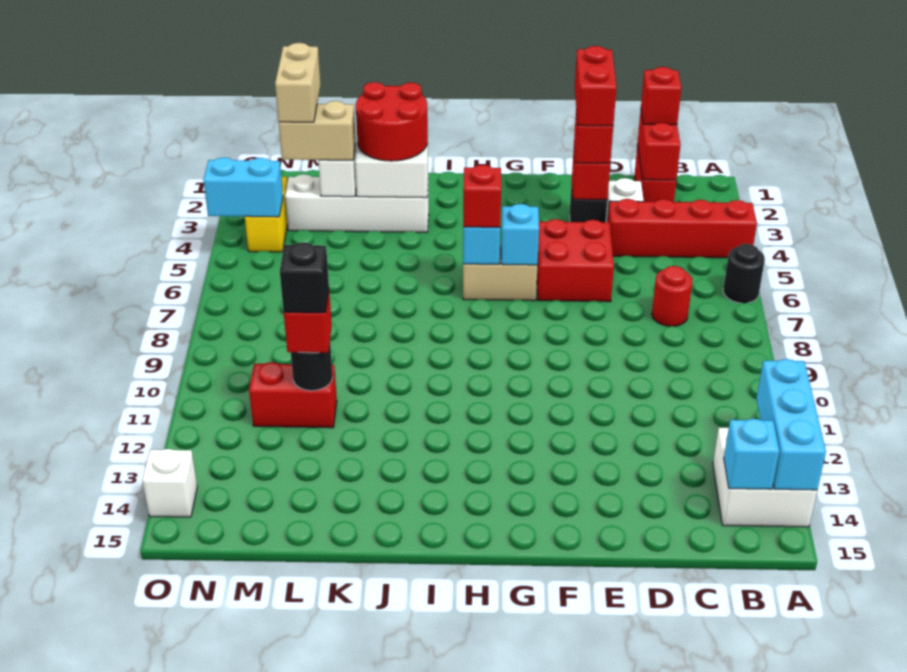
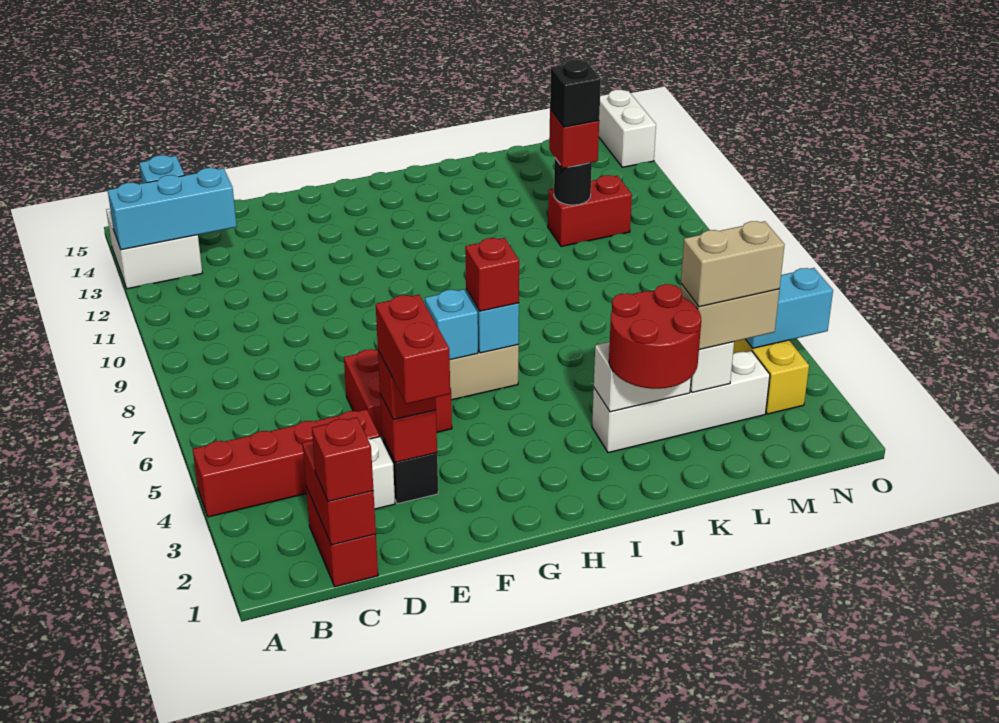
black 1x1 round brick [723,244,765,303] -> none
cyan 1x3 brick [756,359,826,490] -> cyan 1x3 brick turned to [108,168,237,250]
red 1x1 round brick [652,266,692,326] -> none
tan 1x2 brick [275,43,320,122] -> tan 1x2 brick turned to [681,221,785,307]
white 1x1 brick [142,449,197,517] -> white 1x2 brick [599,90,656,167]

